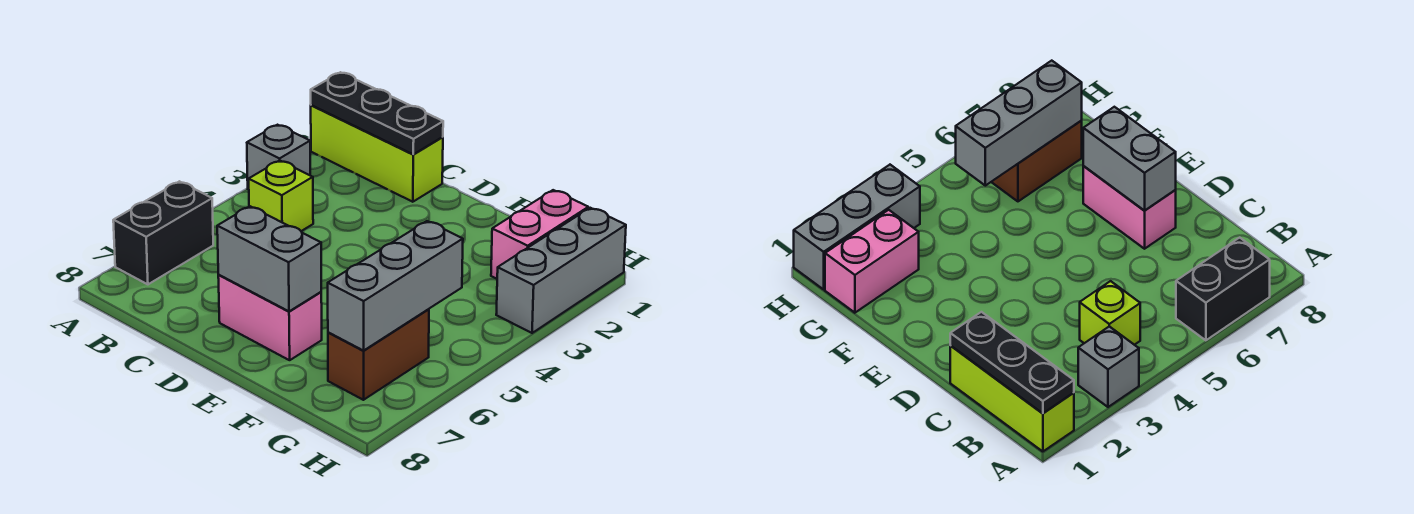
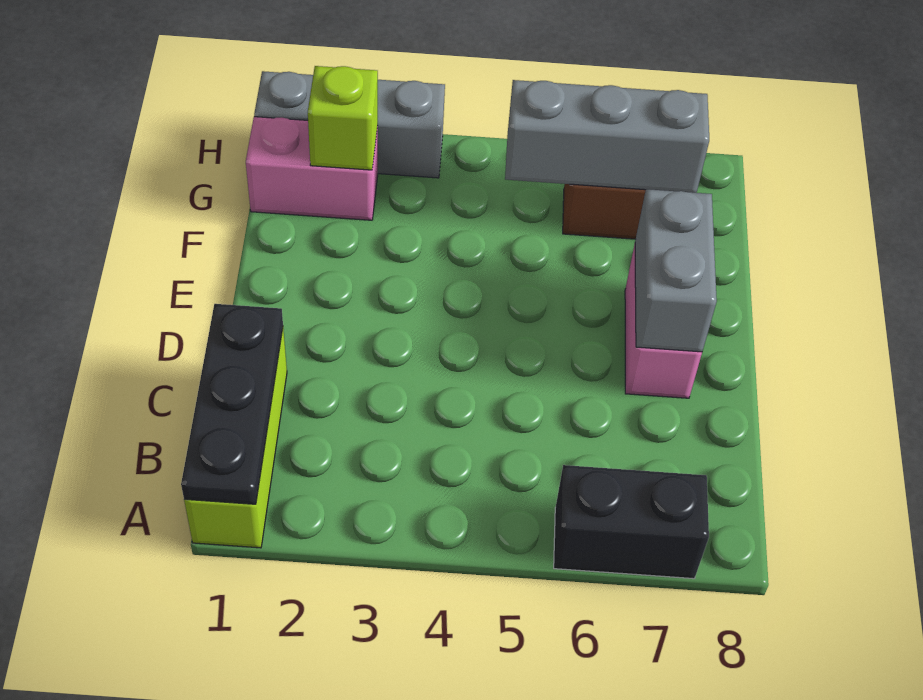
grey 1x1 brick [247,125,310,189] -> none
lime 1x1 brick [249,160,313,231] -> lime 1x1 brick moved to [308,66,378,170]

